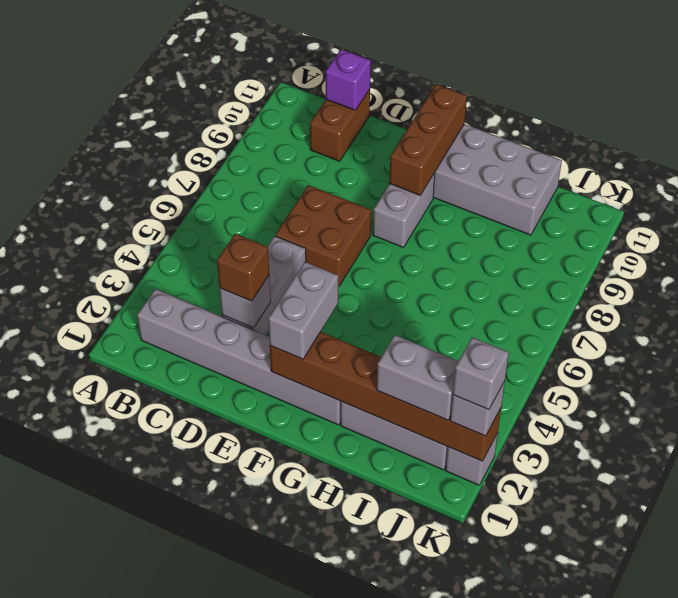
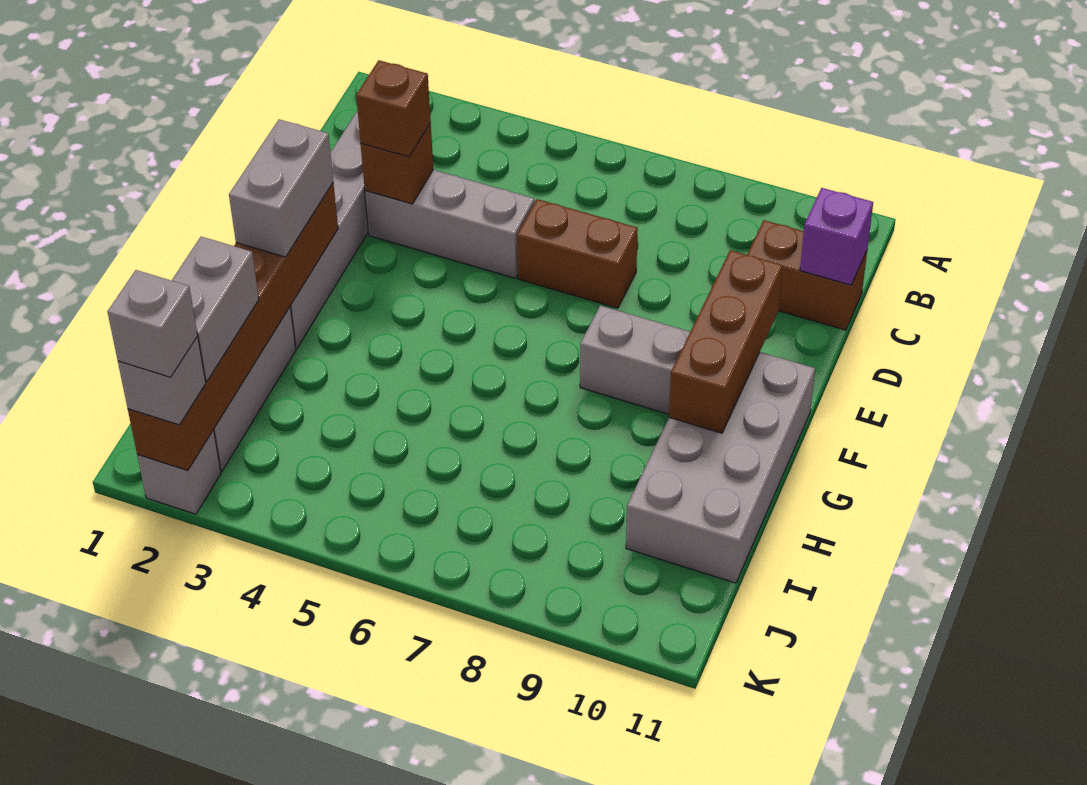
grey 1x1 brick [220,276,271,328] -> brown 1x1 brick [361,123,433,204]
brown 2x2 brick [275,185,371,286] -> brown 1x2 brick [517,199,638,308]
grey 1x2 brick [268,262,338,359] -> grey 1x2 brick turned to [229,119,333,257]
brown 1x3 brick [389,84,467,195] -> brown 1x3 brick turned to [669,250,782,433]

